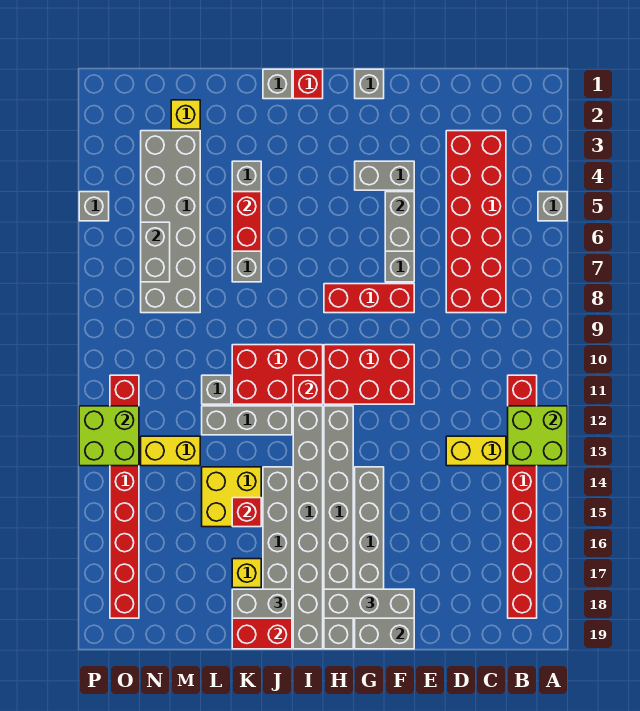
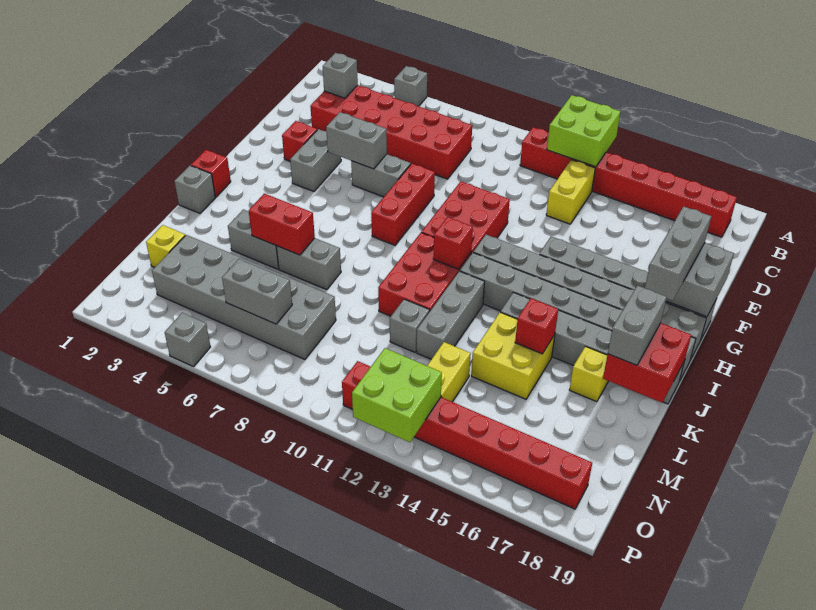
none -> red 1x1 brick [282,121,317,161]
grey 1x1 brick [355,69,384,99] -> grey 1x1 brick moved to [323,53,358,98]

